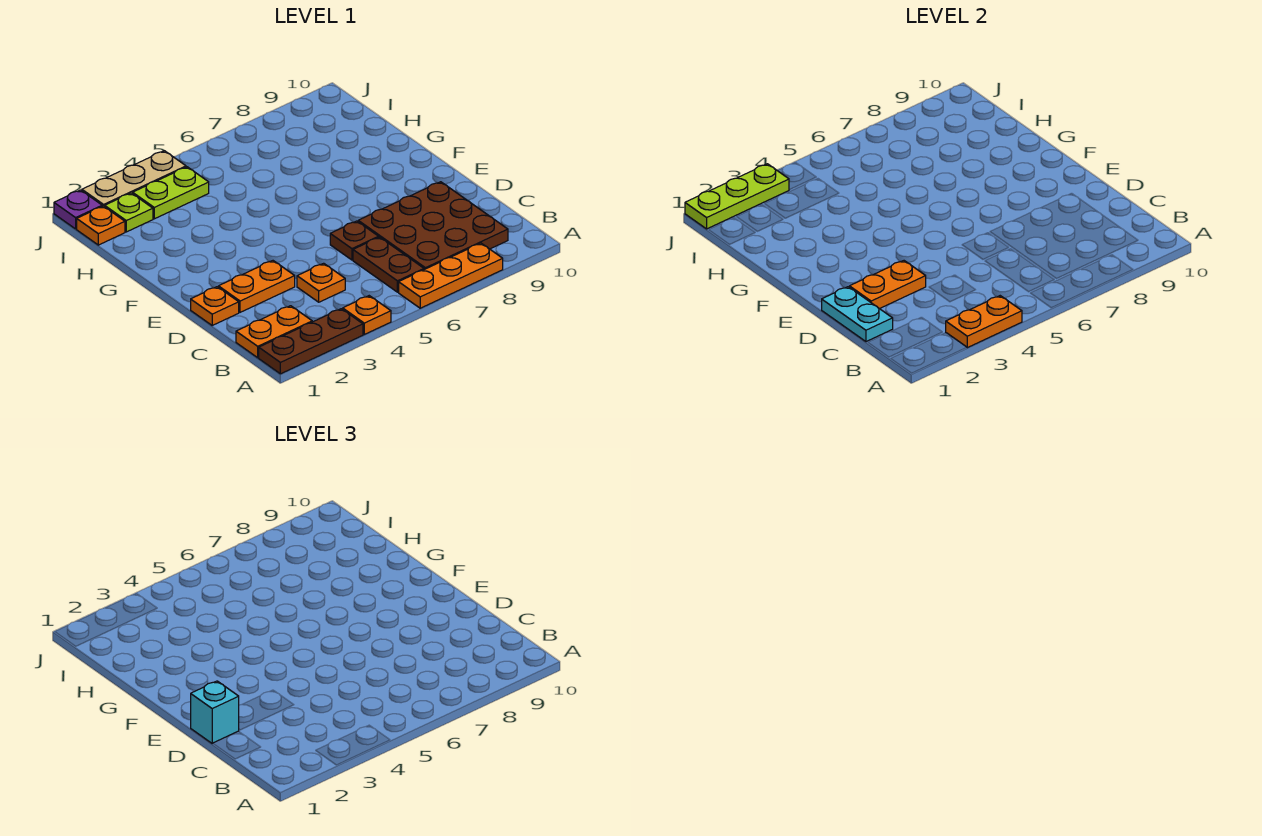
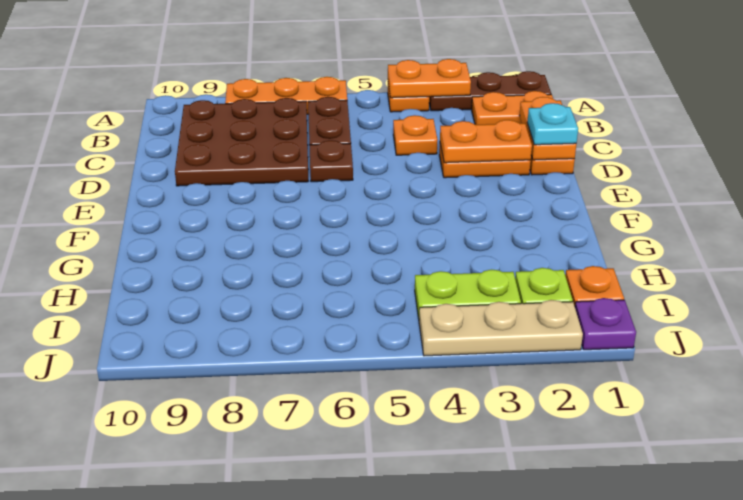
cyan 1x2 plate [822,287,893,342] -> orange 1x2 plate [519,97,576,160]
cyan 1x1 brick [191,681,239,743] -> cyan 1x1 plate [527,103,578,145]
lime 1x3 plate [685,164,789,229] -> none

